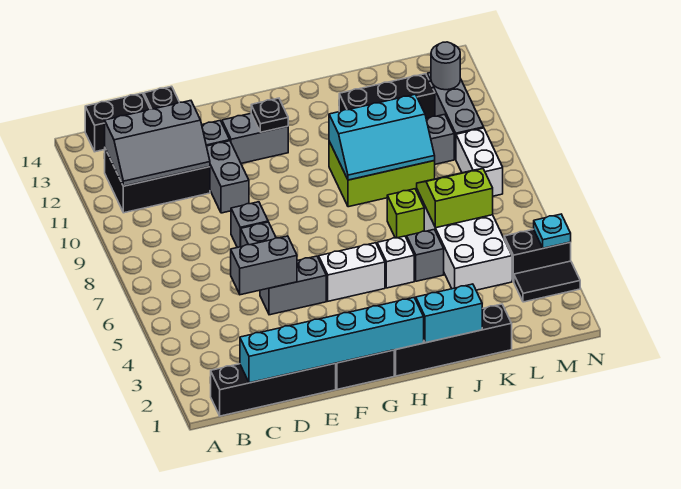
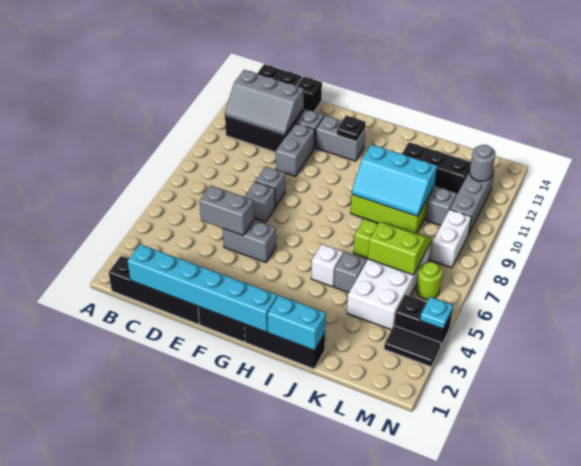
white 1x2 brick [319,243,385,301] -> none
black 1x4 brick [394,304,512,376] -> black 1x3 brick [244,324,325,369]
none -> lime 1x1 round brick [416,262,442,299]

